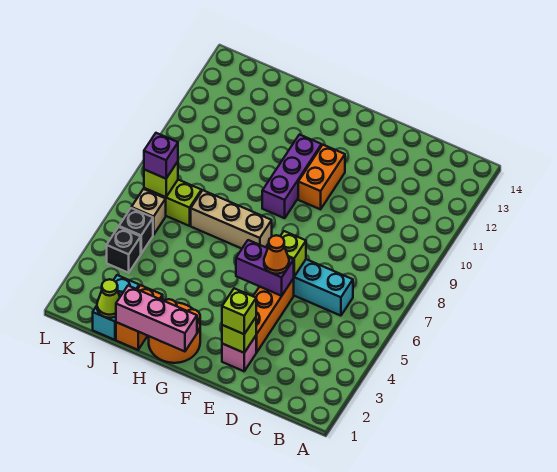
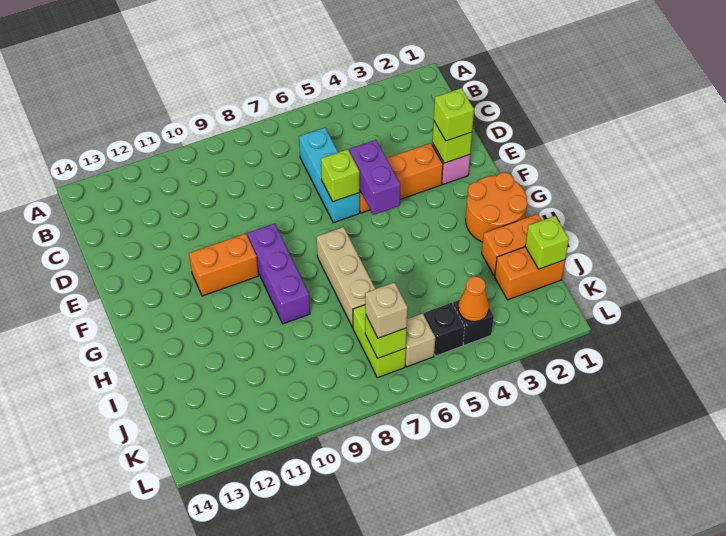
orange 1x1 cone [264,235,289,274] -> orange 1x1 cone moved to [458,276,489,322]
pink 1x3 brick [116,286,197,351] -> none
purple 1x3 brick [262,135,322,218] -> purple 1x3 brick turned to [247,224,310,324]
cyan 1x2 brick [93,275,139,340] -> orange 1x2 brick [495,247,565,300]
lime 1x1 cone [97,279,120,318] -> lime 1x1 brick [525,216,569,269]
purple 1x1 brick [144,133,178,179] -> tan 1x1 brick [365,282,408,338]

